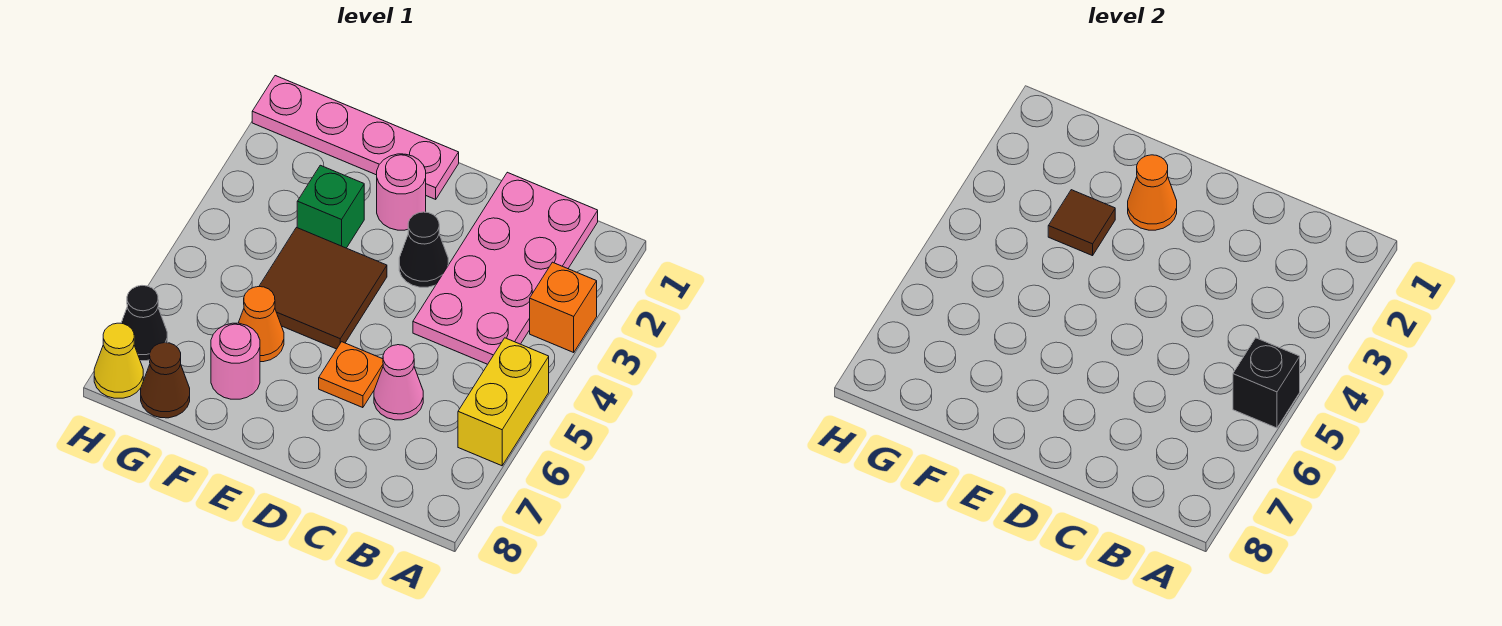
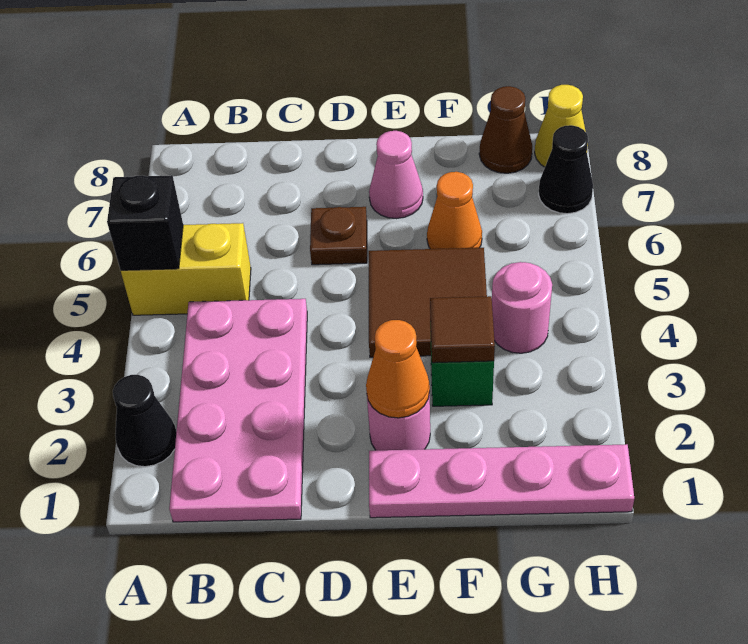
orange 1x1 brick [530,262,597,352] -> none
yellow 1x2 brick [458,338,549,466] -> yellow 1x2 brick turned to [121,223,251,315]
pink 1x1 cone [374,345,423,420] -> pink 1x1 cone moved to [369,131,423,219]
black 1x1 cone [399,212,448,287] -> black 1x1 cone moved to [113,375,176,467]
orange 1x1 plate [319,342,383,408] -> brown 1x1 plate [310,207,367,265]
pink 1x1 round brick [211,323,260,399] -> pink 1x1 round brick moved to [492,262,552,353]

